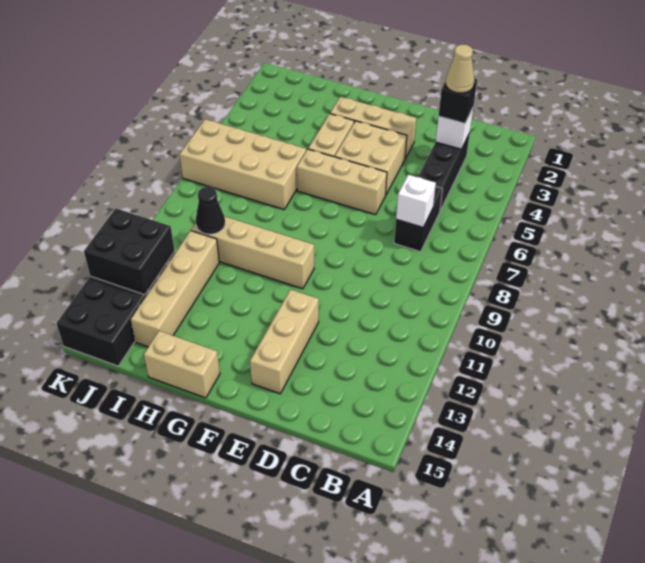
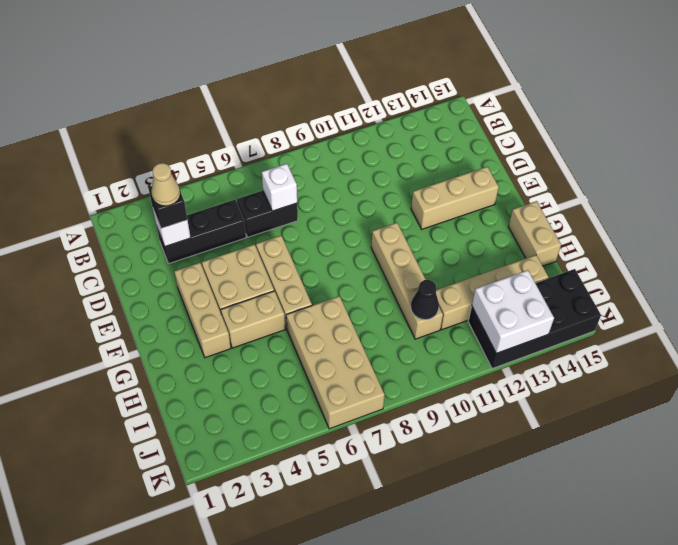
black 2x2 brick [84,209,175,295] -> white 2x2 brick [472,270,554,353]

